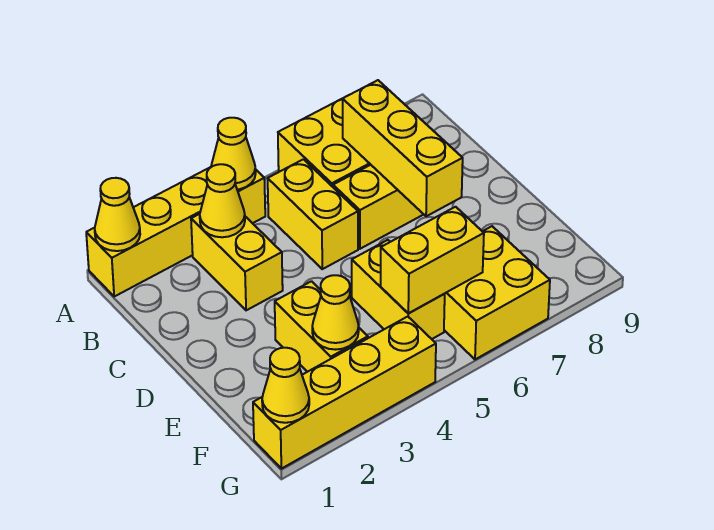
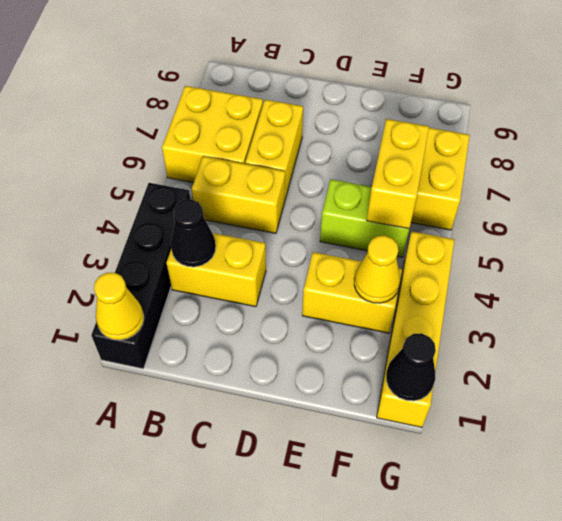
yellow 1x4 brick [86,167,265,296] -> black 1x4 brick [91,183,190,369]
yellow 1x1 cone [211,118,256,190] -> none
yellow 1x1 cone [200,164,245,237] -> black 1x1 cone [171,200,216,267]
yellow 1x3 brick [343,80,463,216] -> none
yellow 1x2 brick [352,240,445,339] -> lime 1x2 brick [320,179,409,257]
yellow 1x1 cone [262,348,309,423] -> black 1x1 cone [386,333,436,401]

